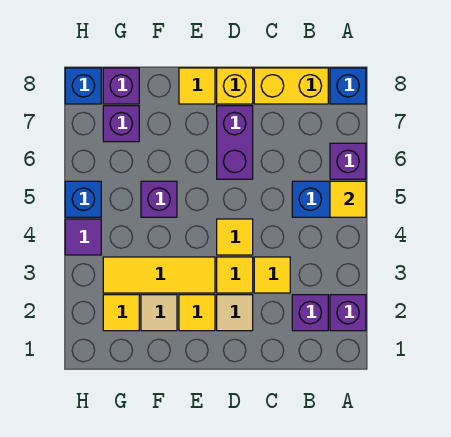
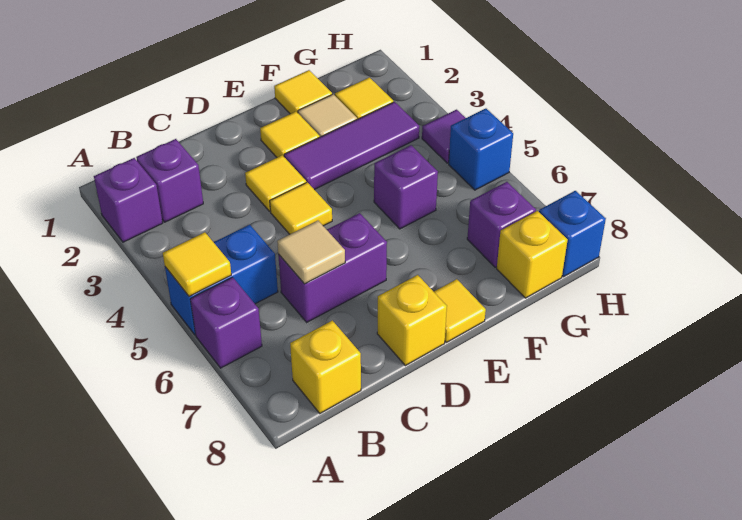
blue 1x1 brick [330,68,366,104] -> none
yellow 1x2 brick [254,68,328,104] -> yellow 1x1 brick [290,320,361,413]
yellow 1x1 tile [254,257,290,293] -> yellow 1x1 tile moved to [274,70,332,114]
tan 1x1 tile [217,295,253,331] -> tan 1x1 tile moved to [277,221,345,284]
purple 1x2 brick [217,106,253,179] -> purple 1x2 brick turned to [278,213,387,322]
yellow 1x3 tile [103,257,215,293] -> purple 1x3 tile [284,102,419,190]
purple 1x1 brick [103,68,139,104] -> yellow 1x1 brick [497,211,568,298]

